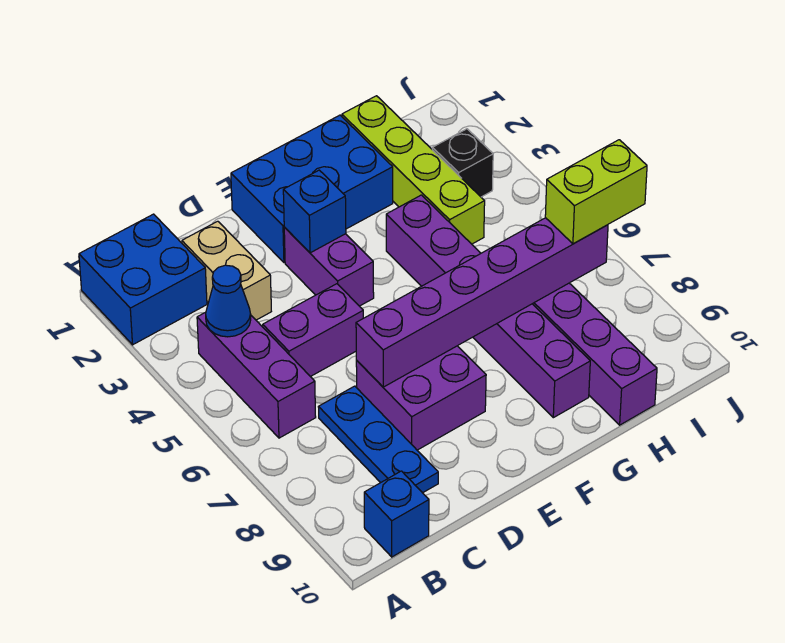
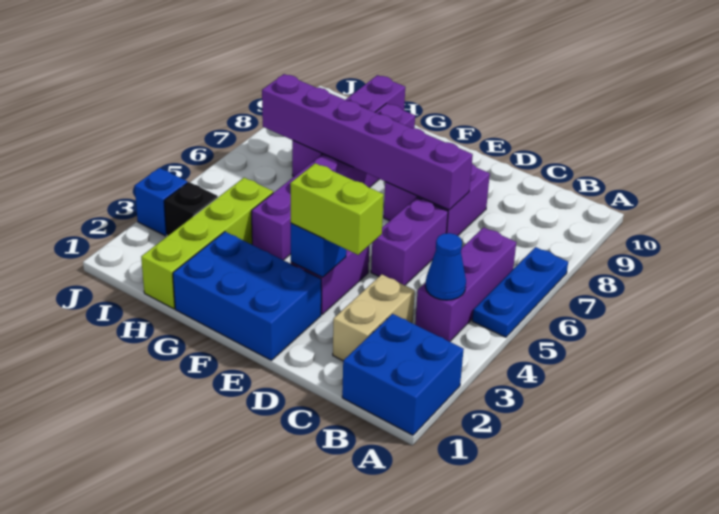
blue 1x1 brick [364,471,429,557] -> blue 1x1 brick moved to [135,168,188,236]
purple 1x2 brick [263,284,363,377] -> purple 1x2 brick turned to [371,197,448,285]
blue 1x3 plate [319,386,438,493] -> blue 1x3 plate moved to [472,247,568,337]
lime 1x2 brick [545,140,647,244] -> lime 1x2 brick moved to [290,163,384,255]

